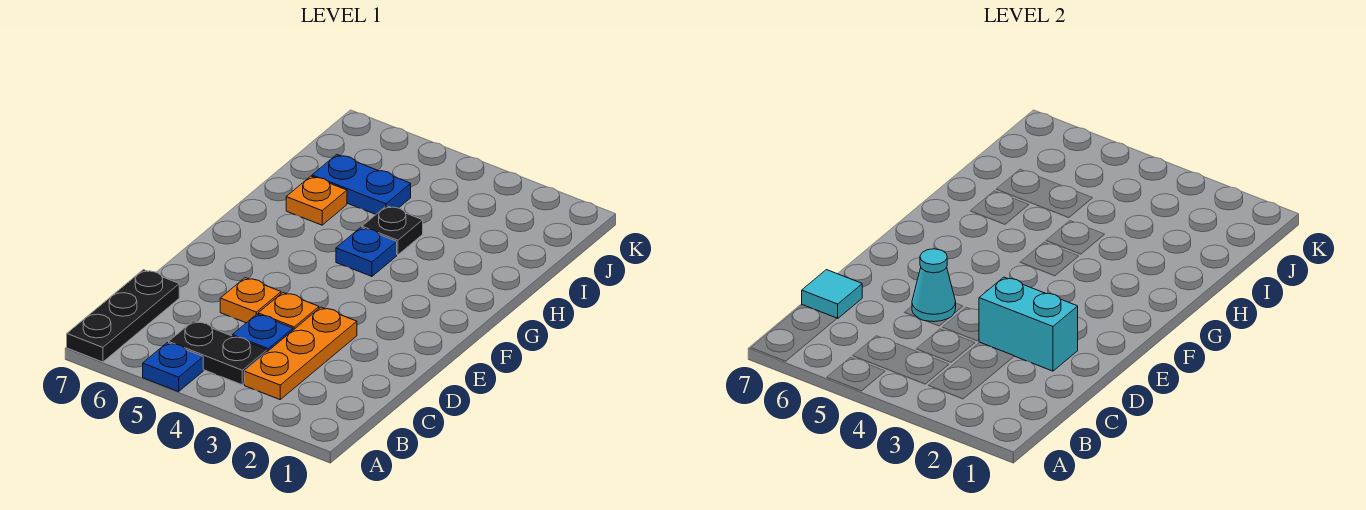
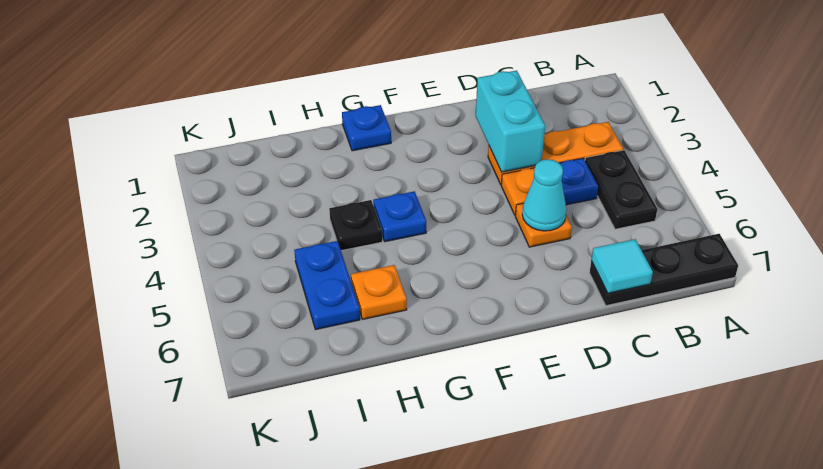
blue 1x1 plate [143,343,203,392] -> blue 1x1 plate moved to [342,105,391,151]

